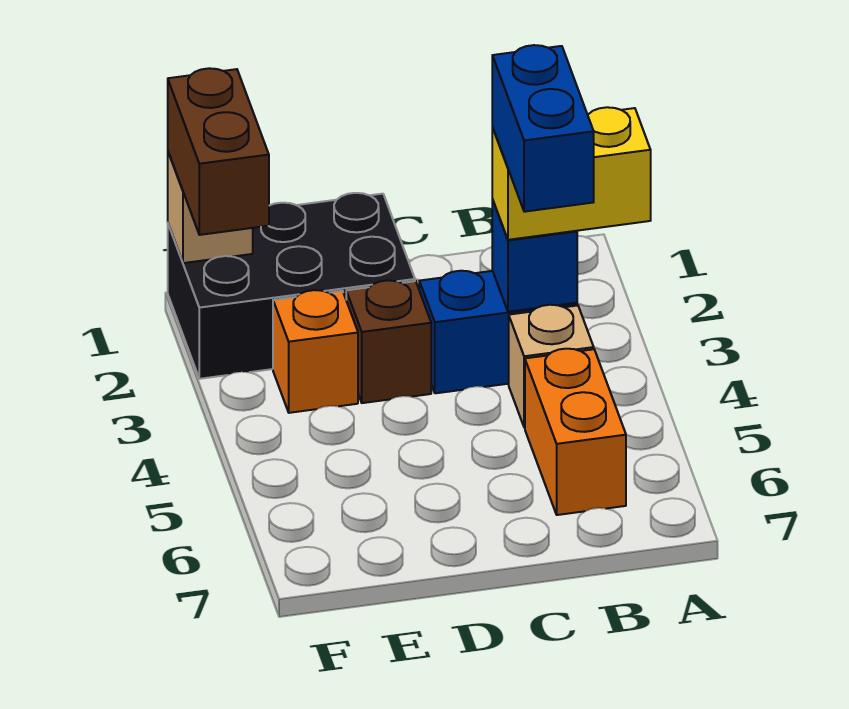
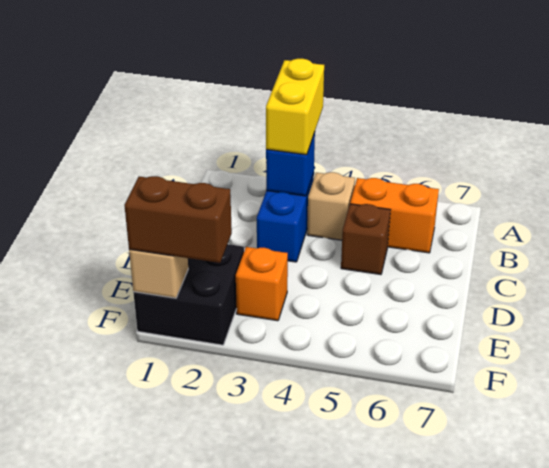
blue 1x2 brick [492,45,594,212] -> none
black 2x3 brick [168,193,415,379] -> black 2x2 brick [133,244,244,345]
brown 1x1 brick [346,280,431,403] -> brown 1x1 brick moved to [341,204,390,275]

